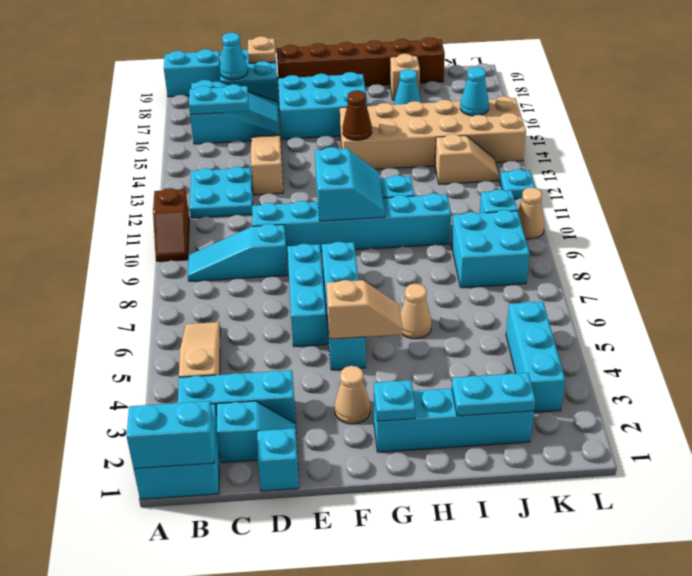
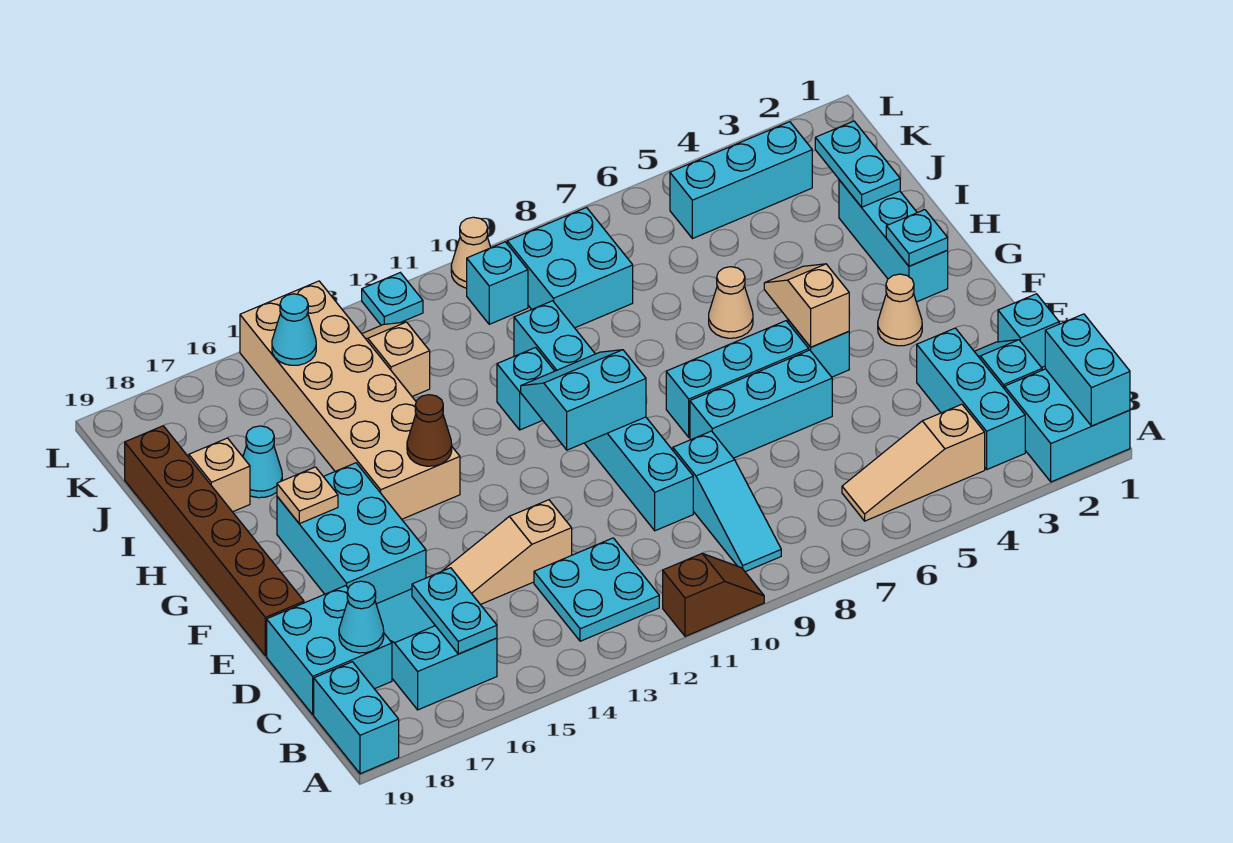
tan 1x1 plate [248,36,276,63] -> tan 1x1 plate moved to [277,467,338,524]
cyan 1x4 brick [374,388,534,452] -> cyan 1x3 brick [839,180,948,302]

